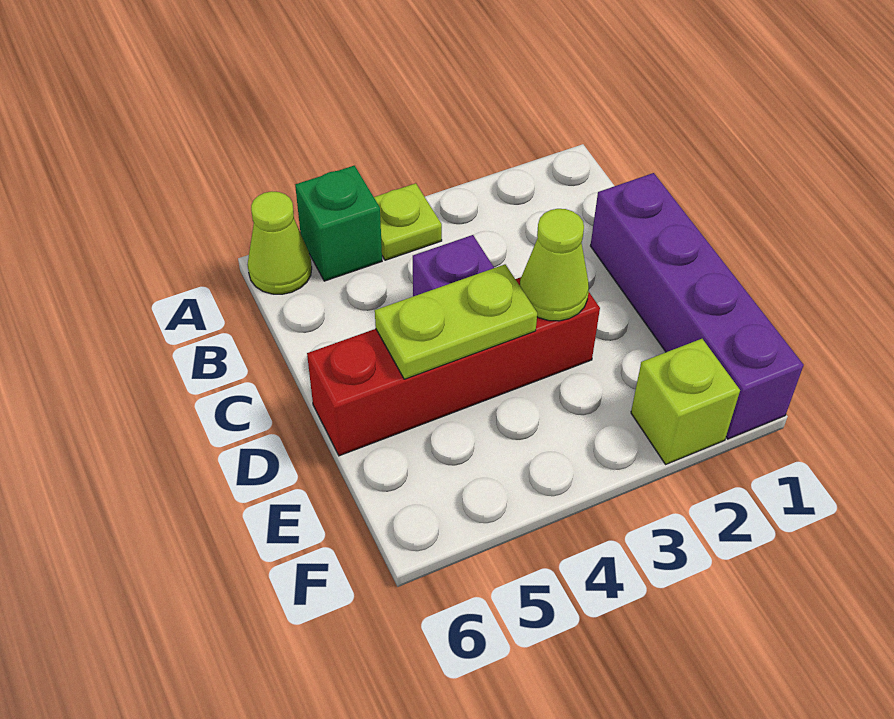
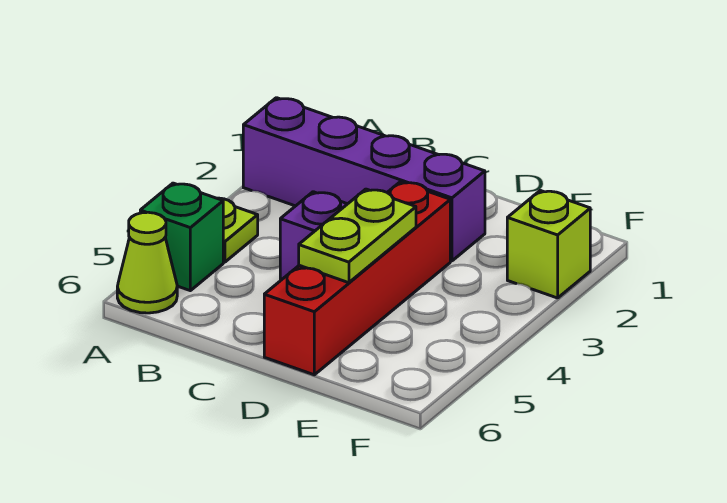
purple 1x4 brick [590,173,804,439] -> purple 1x4 brick moved to [243,98,485,261]
lime 1x1 cone [520,209,589,321] -> none

